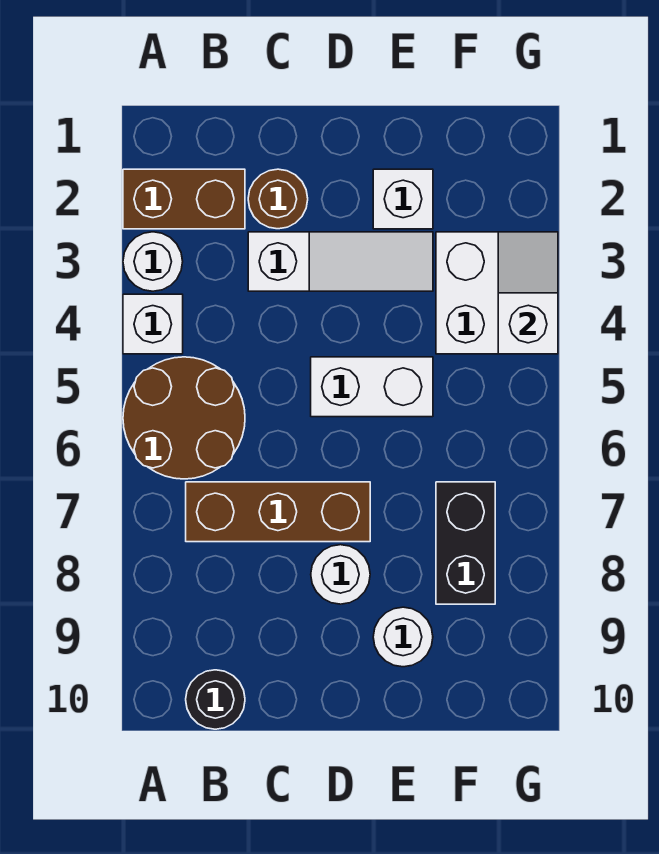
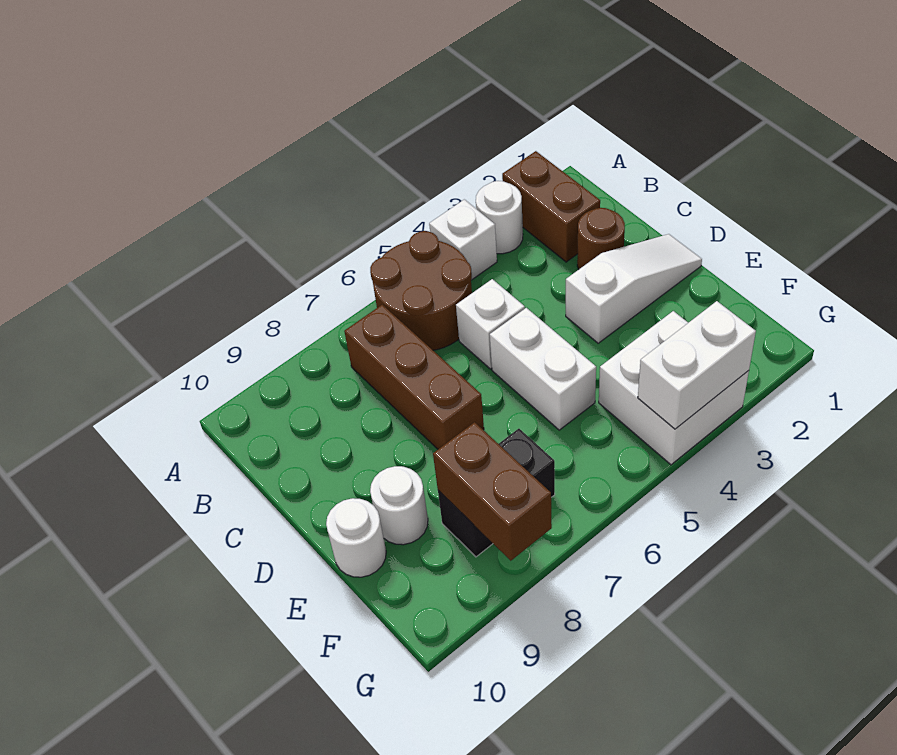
black 1x1 round brick [186,670,245,729] -> none
white 1x3 slope [248,232,433,291] -> white 1x3 slope turned to [566,234,702,343]
white 1x1 round brick [311,545,370,604] -> white 1x1 round brick moved to [326,498,386,577]
white 1x1 brick [373,169,433,229] -> white 1x1 brick moved to [456,279,525,369]
none -> brown 1x2 brick [433,422,552,561]
white 1x2 slope [498,232,558,354] -> white 1x2 brick [638,301,756,429]

